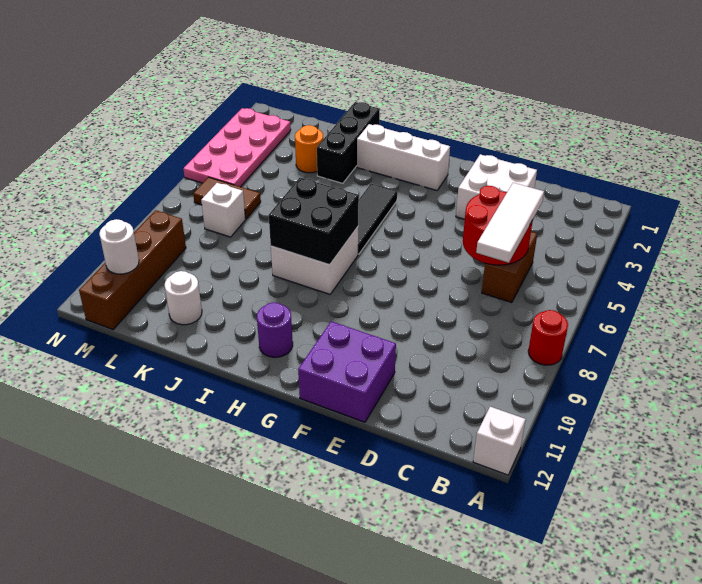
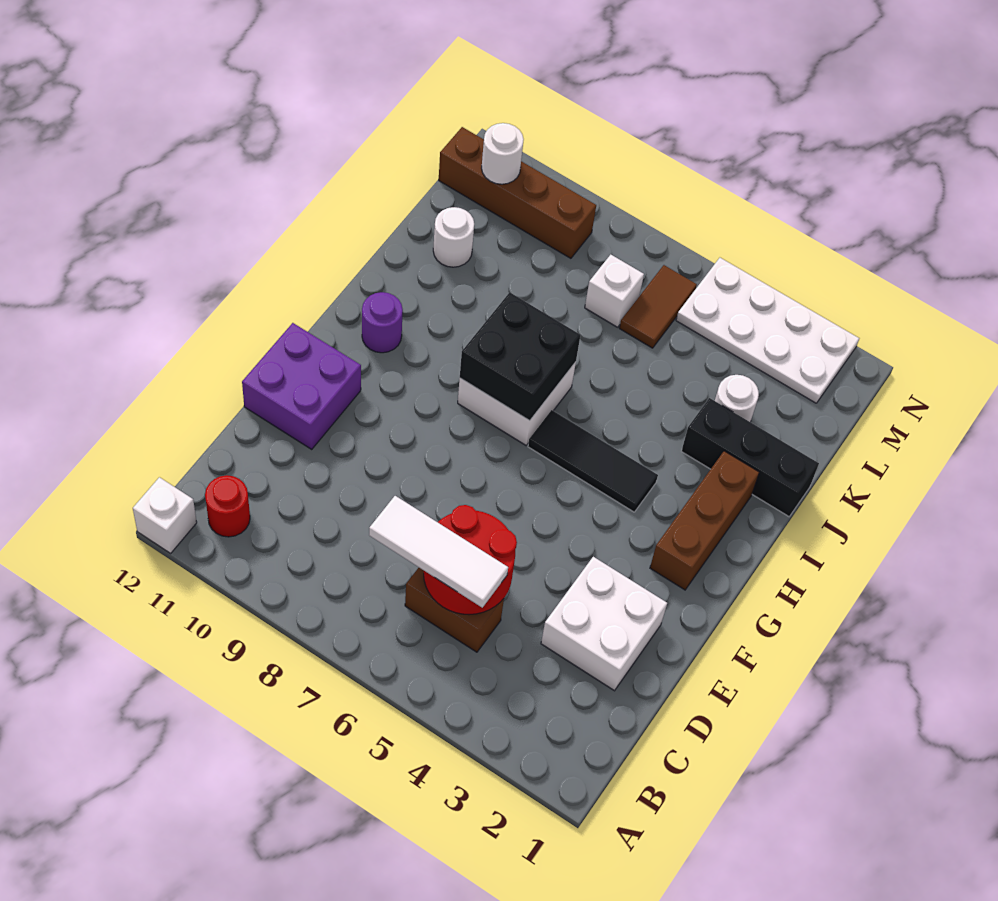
red 1x1 round brick [528,310,568,365] -> red 1x1 round brick moved to [205,475,250,537]
white 1x3 brick [357,124,450,190] -> brown 1x3 brick [650,451,759,590]
orange 1x1 round brick [295,125,323,173] -> white 1x1 round brick [715,375,759,422]
pink 2x4 plate [183,108,291,187] -> white 2x4 plate [676,258,859,403]

